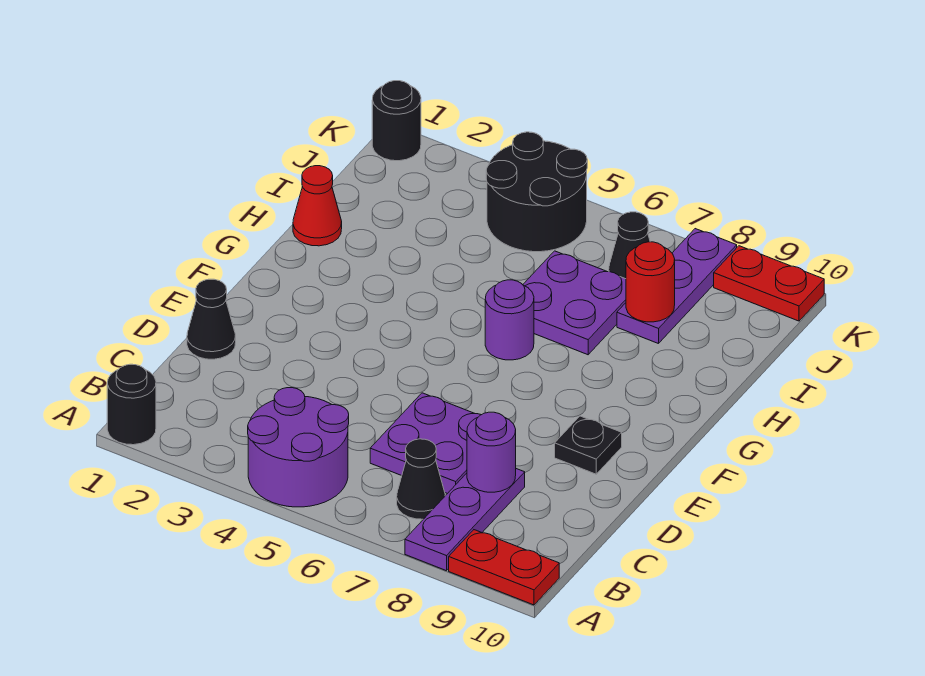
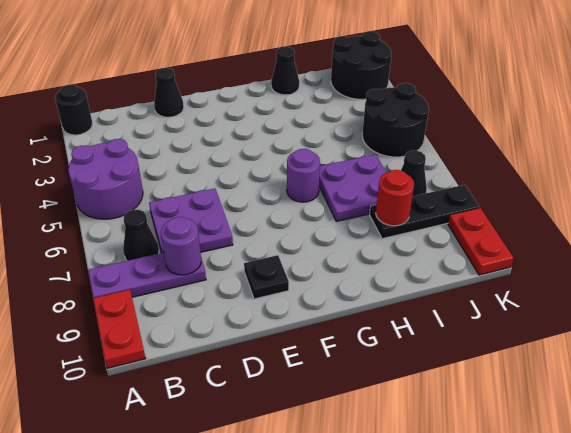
red 1x1 cone [293,166,342,246] -> black 1x1 cone [271,47,299,95]
purple 1x3 plate [617,229,737,344] -> black 1x3 plate [370,185,480,239]
black 1x1 round brick [372,81,421,161] -> black 2x2 round brick [331,31,391,99]

